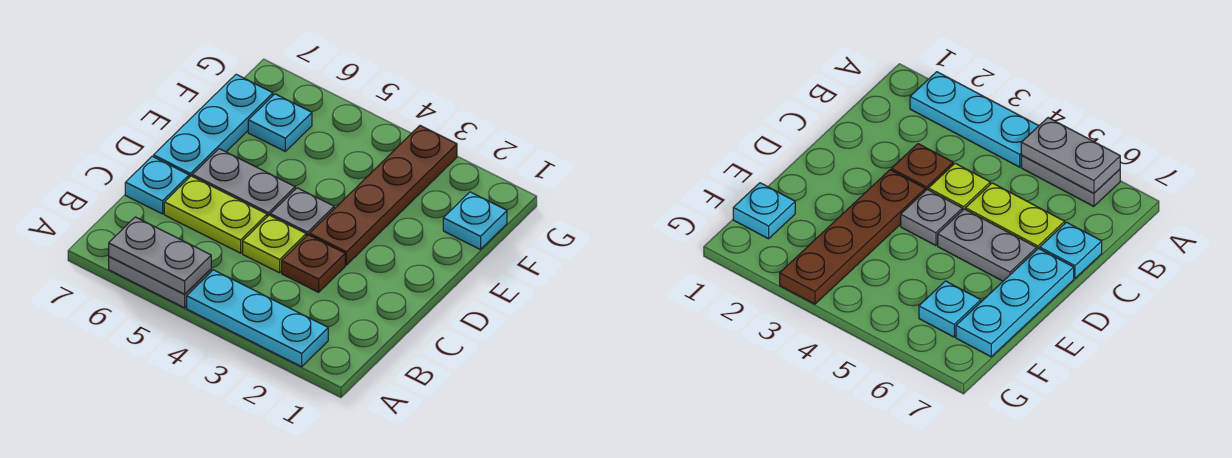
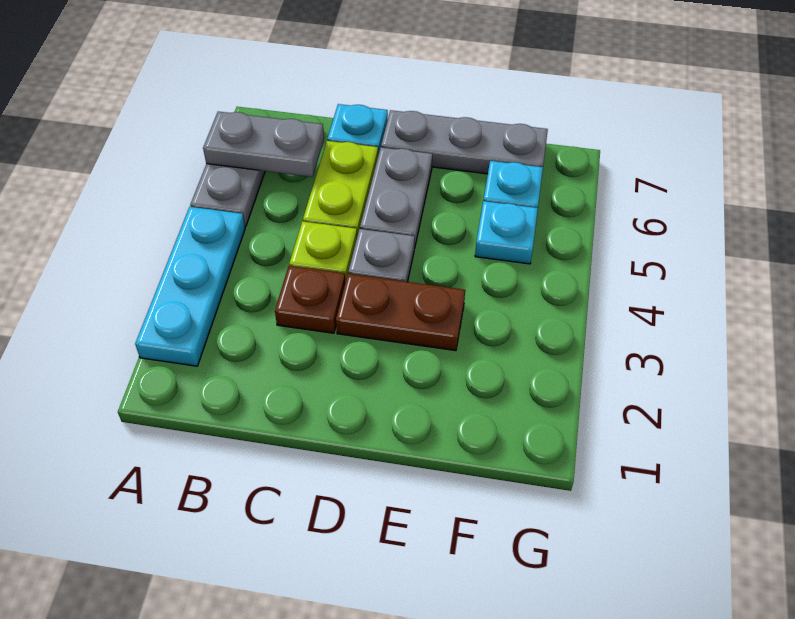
grey 1x2 plate [109,217,211,294] -> grey 1x2 plate turned to [203,112,324,177]
brown 1x4 plate [309,126,457,265] -> brown 1x2 plate [336,274,465,351]
cyan 1x3 plate [153,74,273,177] -> grey 1x3 plate [381,110,548,174]
cyan 1x1 plate [443,192,507,250] -> cyan 1x1 plate moved to [475,201,538,264]

